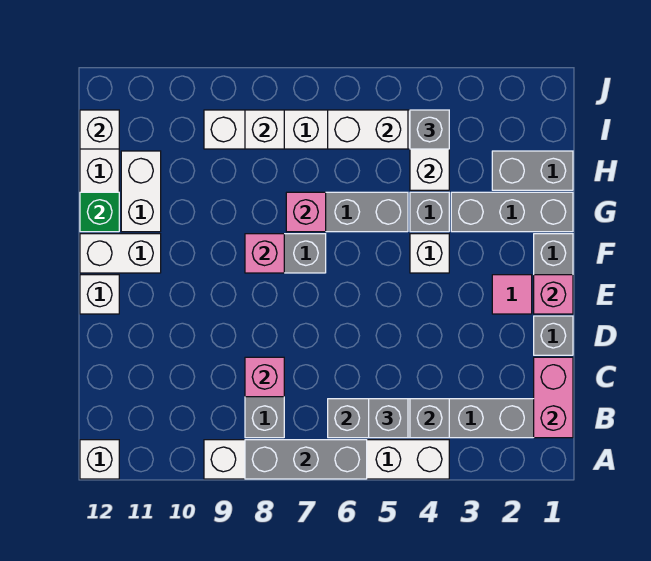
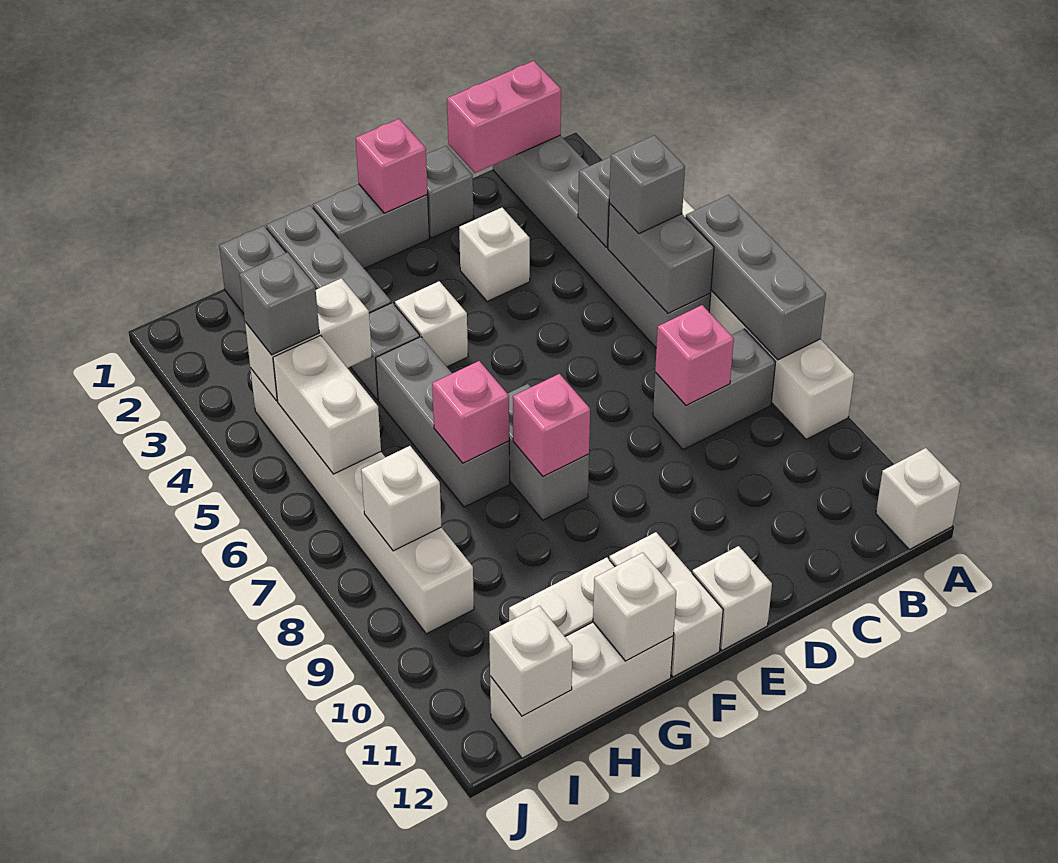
none -> white 1x1 brick [459,208,530,301]
pink 1x1 tile [492,275,532,314] -> none
green 1x1 brick [80,192,119,232] -> white 1x1 brick [593,553,676,661]

